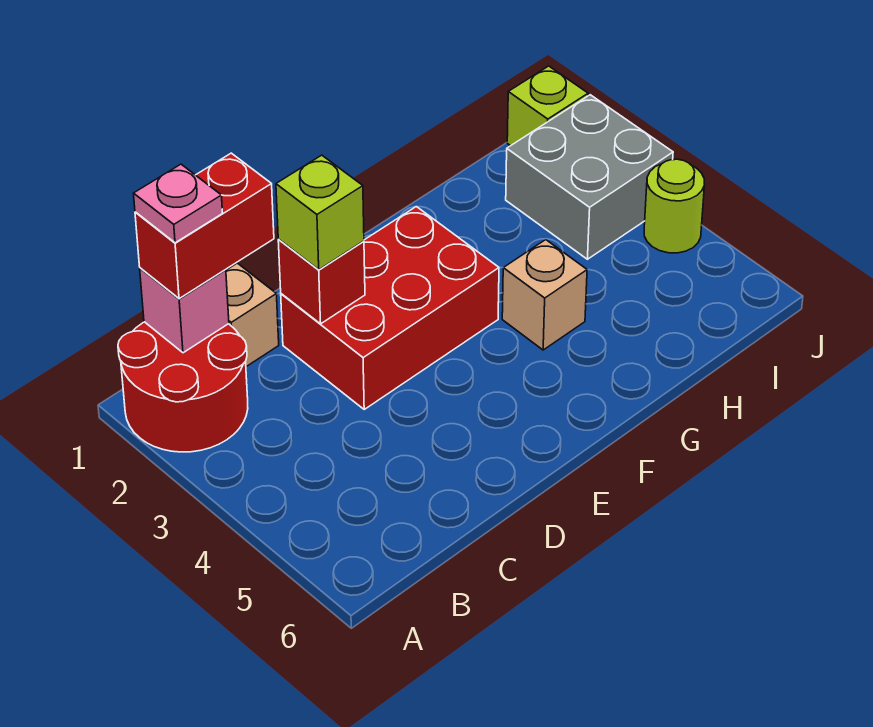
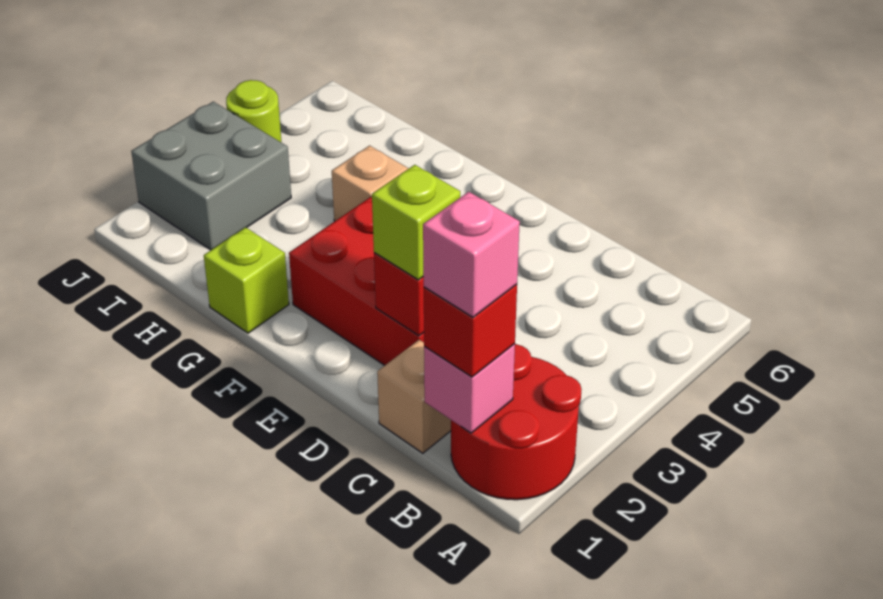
red 1x2 brick [135,153,274,299] -> red 1x1 brick [424,284,517,377]
pink 1x1 plate [134,164,222,243] -> pink 1x1 brick [423,192,520,317]
lime 1x1 brick [507,66,588,146] -> lime 1x1 brick moved to [204,227,289,333]

